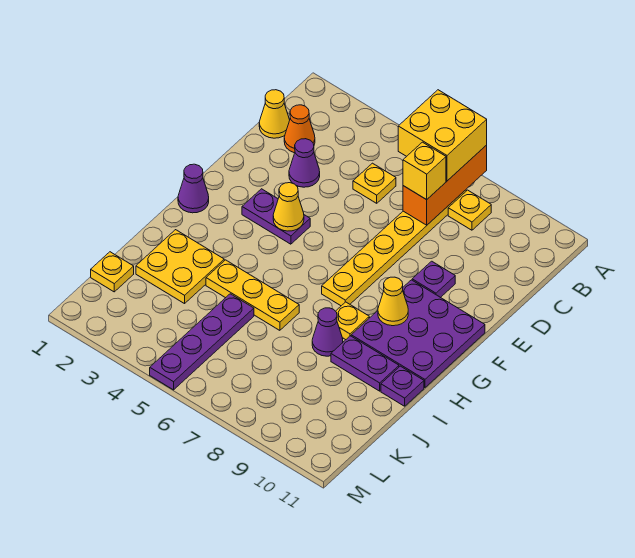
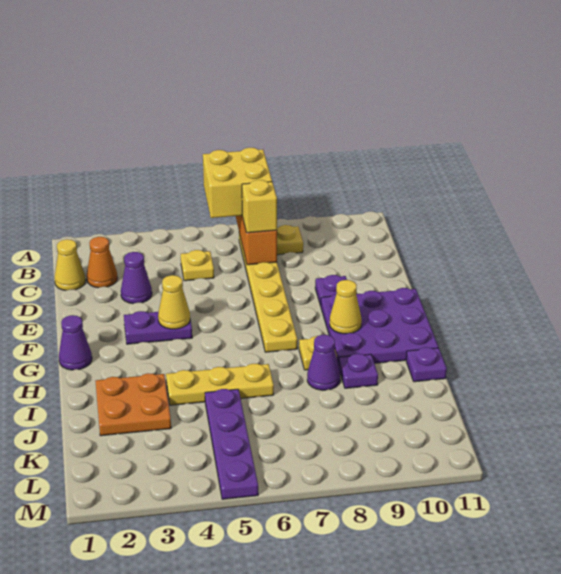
yellow 2x2 plate [136,230,224,304] -> orange 2x2 plate [96,373,171,436]
purple 1x2 plate [331,336,399,391] -> purple 1x1 plate [339,354,378,388]
yellow 1x1 plate [91,252,134,292] -> none

